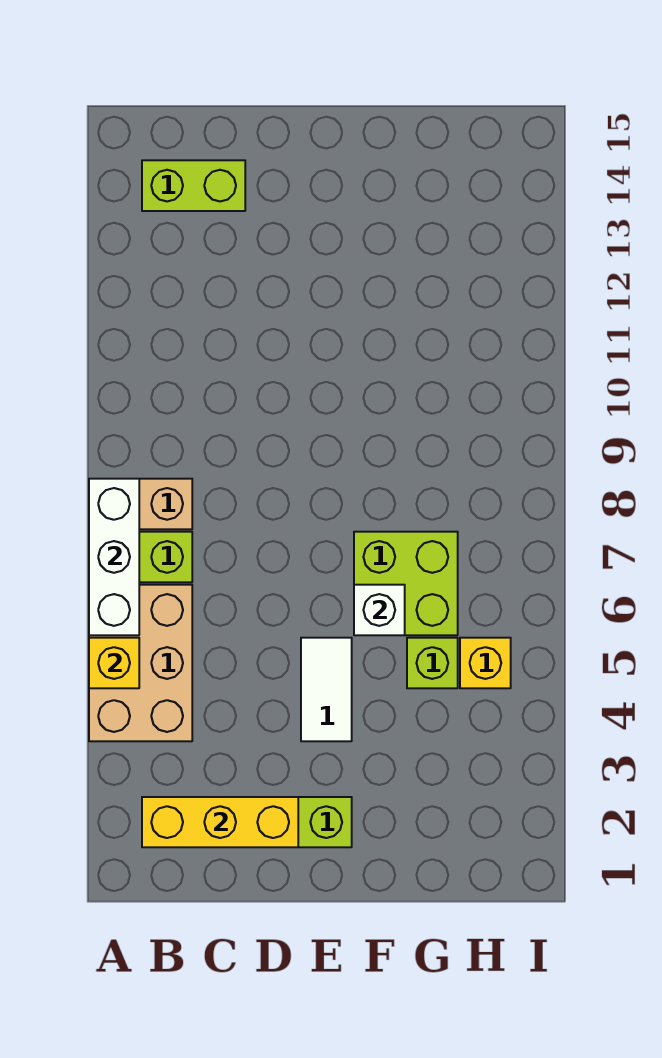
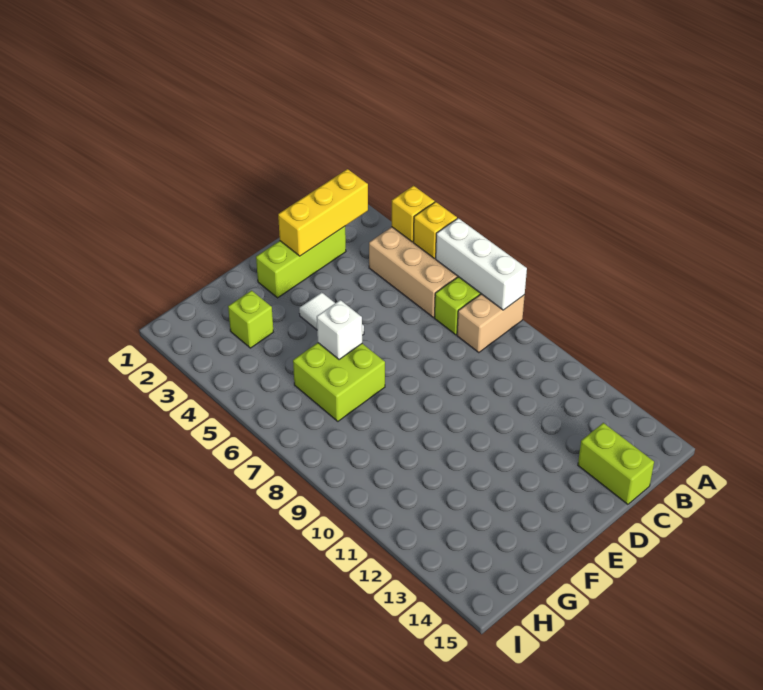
lime 1x2 brick [142,160,245,211] -> lime 1x2 brick turned to [578,423,654,504]
lime 1x1 brick [407,638,458,688] -> lime 1x1 brick moved to [228,291,273,348]
yellow 1x1 brick [460,638,511,688] -> yellow 1x1 brick moved to [392,186,435,242]

